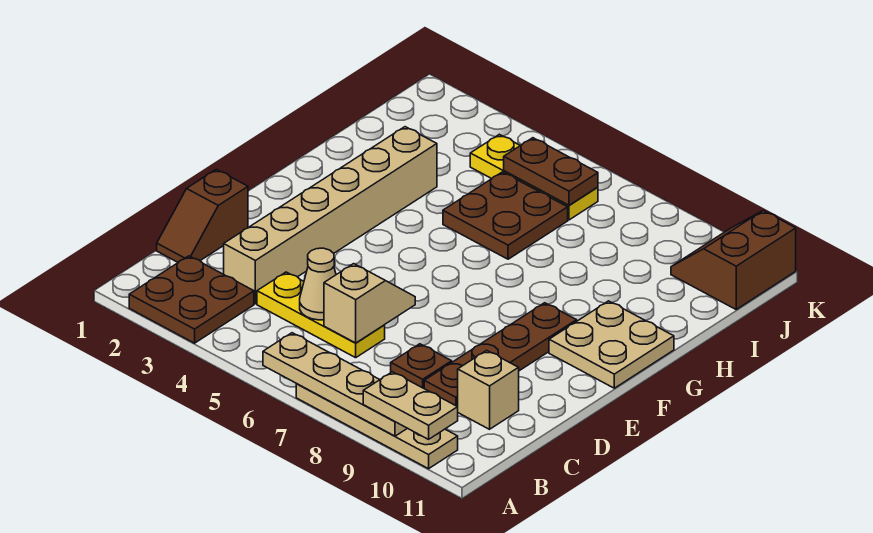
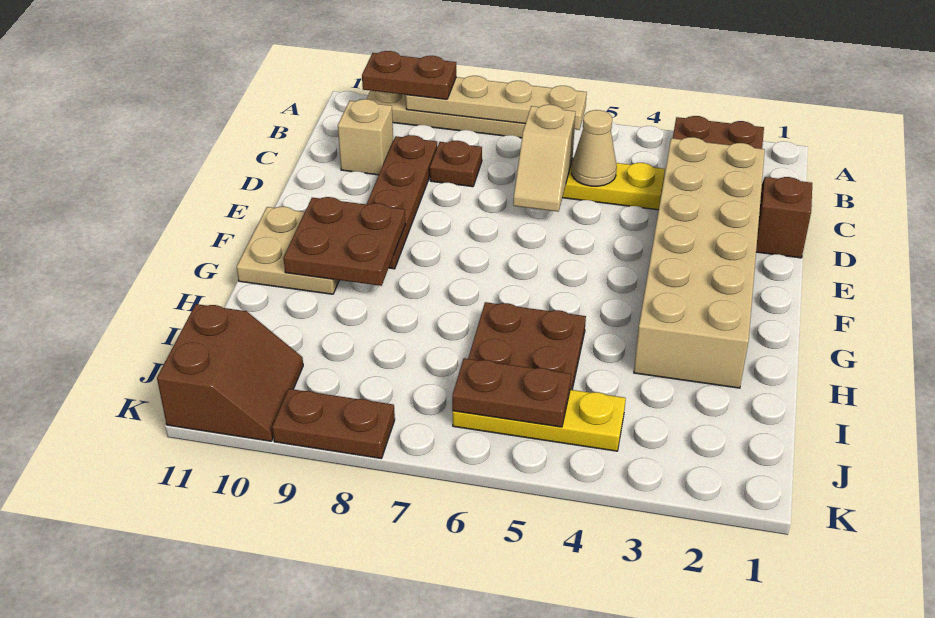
tan 1x2 plate [363,372,458,439] -> brown 1x2 plate [362,51,456,99]
tan 1x6 brick [224,127,437,304] -> tan 2x6 brick [634,137,765,388]
none -> brown 2x2 plate [284,197,405,286]
none -> brown 1x2 plate [272,389,395,459]

